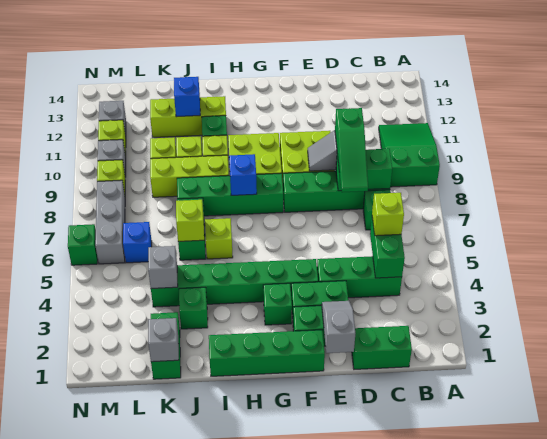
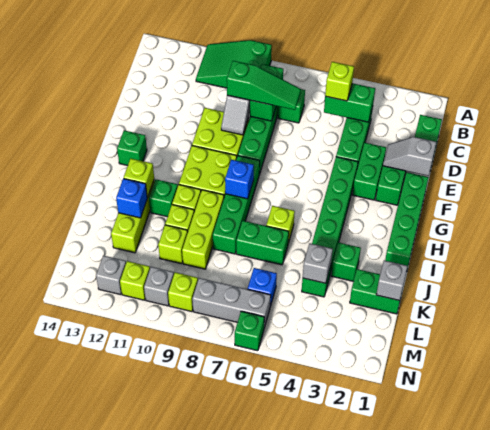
green 1x1 brick [263,283,292,325] -> green 1x1 brick moved to [117,130,147,166]
lime 1x1 brick [176,200,204,241] -> lime 1x1 brick moved to [124,159,154,197]

